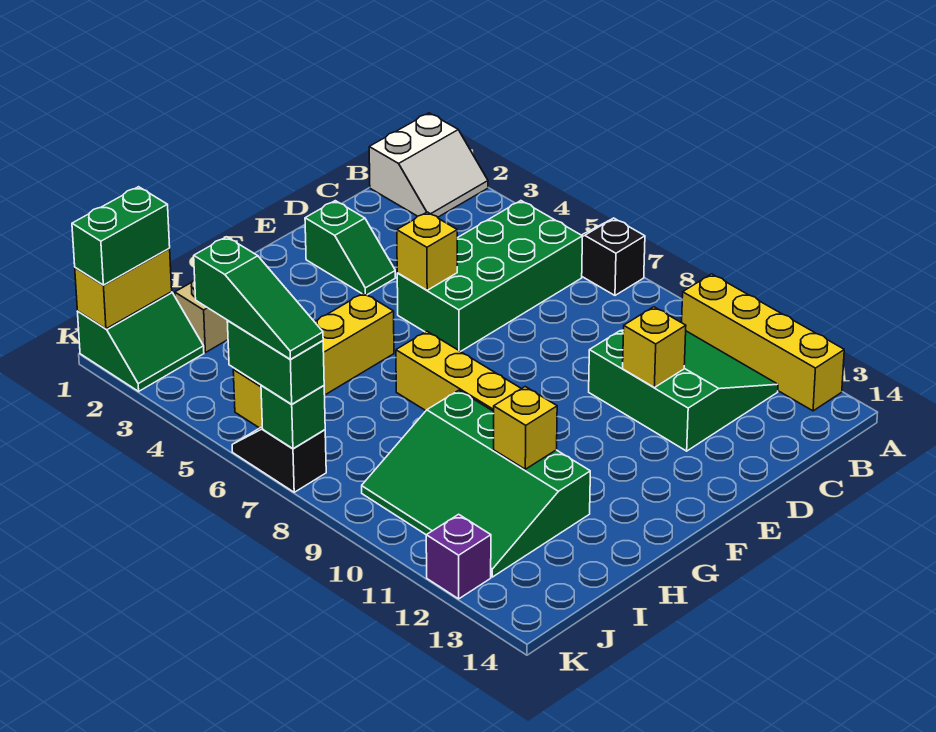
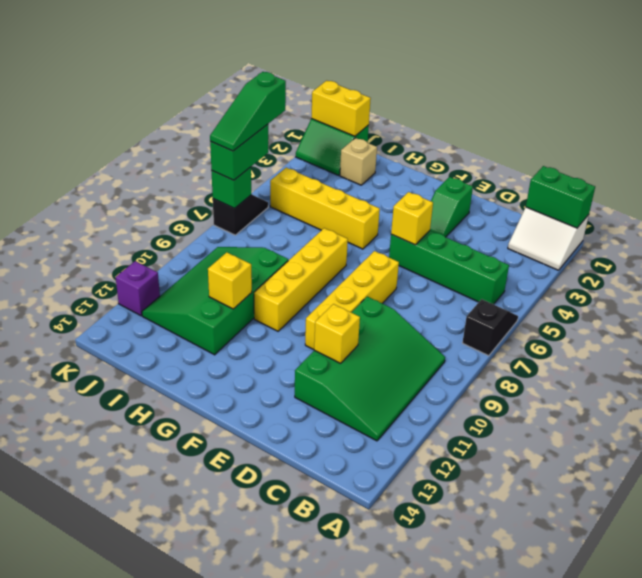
yellow 1x4 brick [682,274,844,411] -> yellow 1x4 brick moved to [305,251,399,350]
green 2x4 brick [397,201,582,352] -> green 1x4 brick [389,231,509,304]
green 3x3 slope [589,330,778,451] -> green 3x4 slope [295,297,445,441]
green 1x2 brick [72,187,170,285] -> green 1x2 brick moved to [526,166,595,228]

